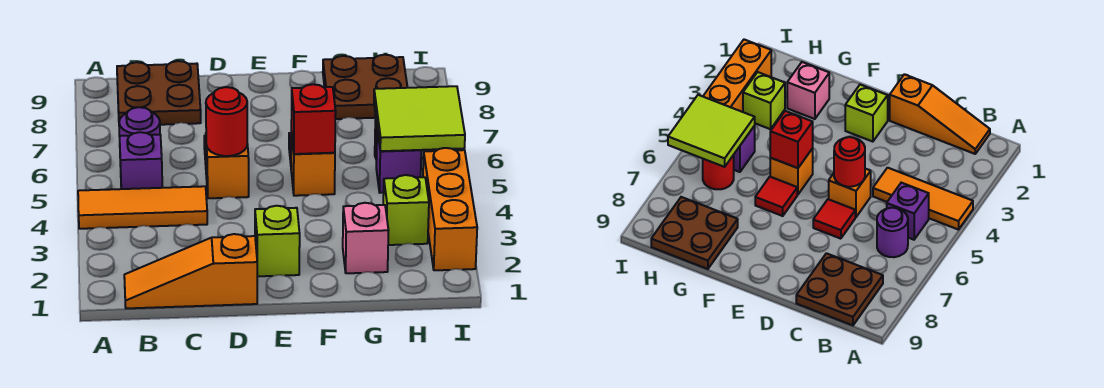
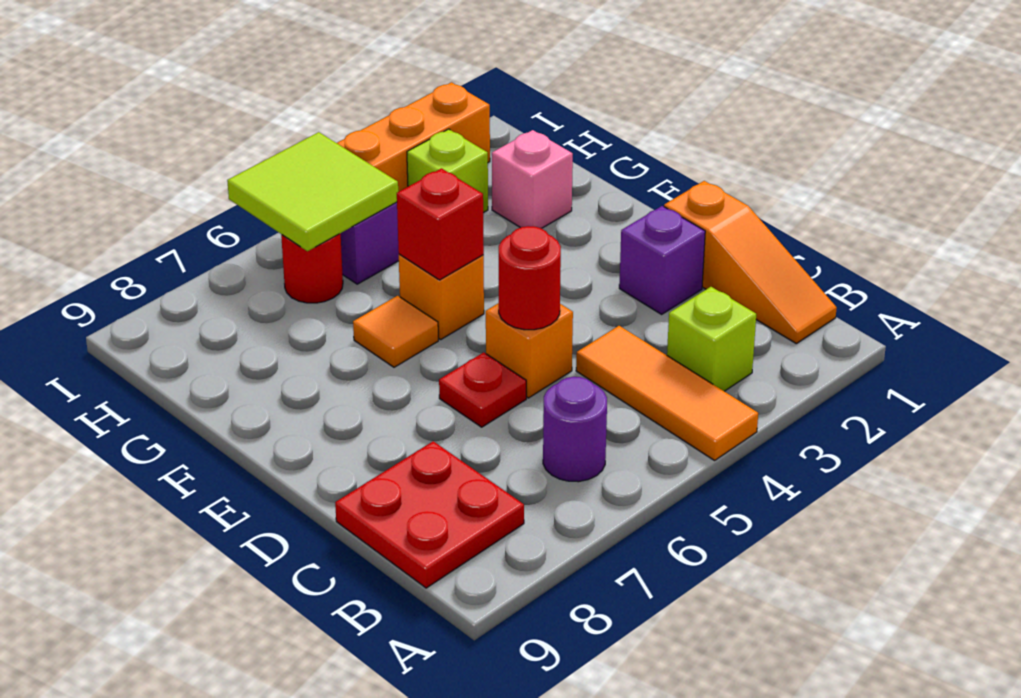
purple 1x1 brick [120,132,162,189] -> purple 1x1 brick moved to [619,206,705,314]
brown 2x2 plate [117,61,201,125] -> red 2x2 plate [335,441,524,588]
red 1x1 tile [813,199,855,239] -> red 1x1 plate [439,352,526,427]
lime 1x1 brick [255,206,300,276] -> lime 1x1 brick moved to [667,287,756,391]
red 1x1 tile [755,177,797,216] -> orange 1x1 tile [353,296,438,367]
brown 2x2 plate [323,55,408,119] -> none

